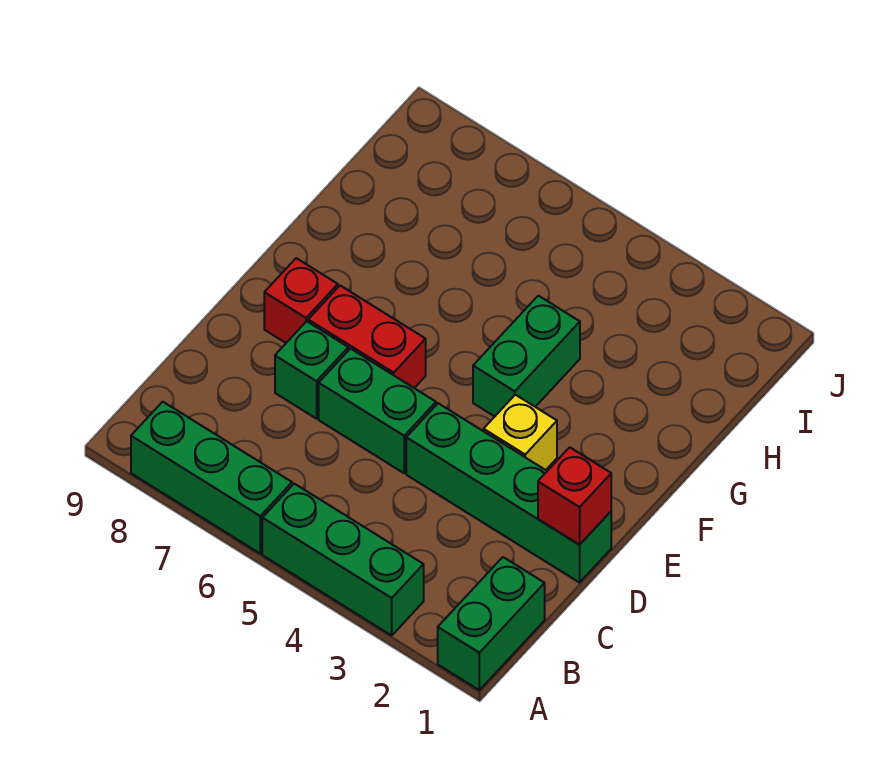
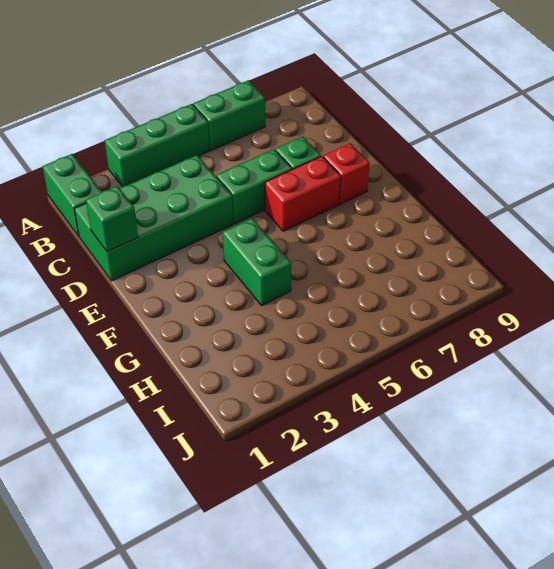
green 1x3 brick [131,402,292,553] -> green 1x2 brick [193,80,265,150]
green 1x4 brick [406,403,611,583] -> green 2x4 brick [74,155,234,281]
red 1x1 brick [538,447,611,545] -> green 1x1 brick [86,186,138,252]
yellow 1x1 brick [484,395,557,470] -> none

